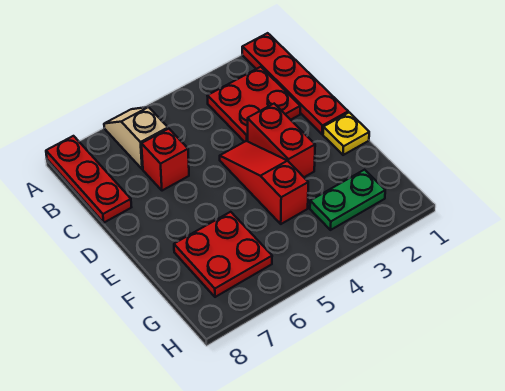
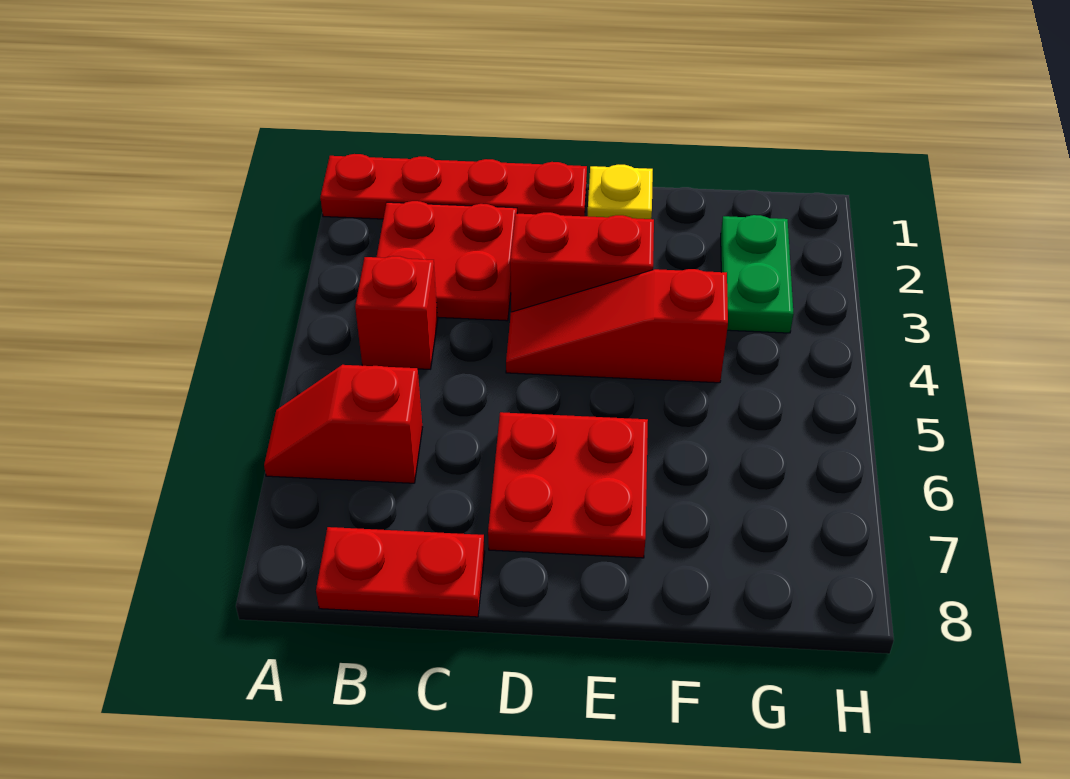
tan 1x2 slope [104,107,168,169] -> red 1x2 slope [264,365,423,483]
red 1x3 plate [46,136,131,223] -> red 1x2 plate [316,527,485,617]
red 1x1 brick [142,129,189,191] -> red 1x1 brick moved to [355,256,438,369]
red 2x2 plate [174,212,272,297] -> red 2x2 plate moved to [488,412,648,558]

